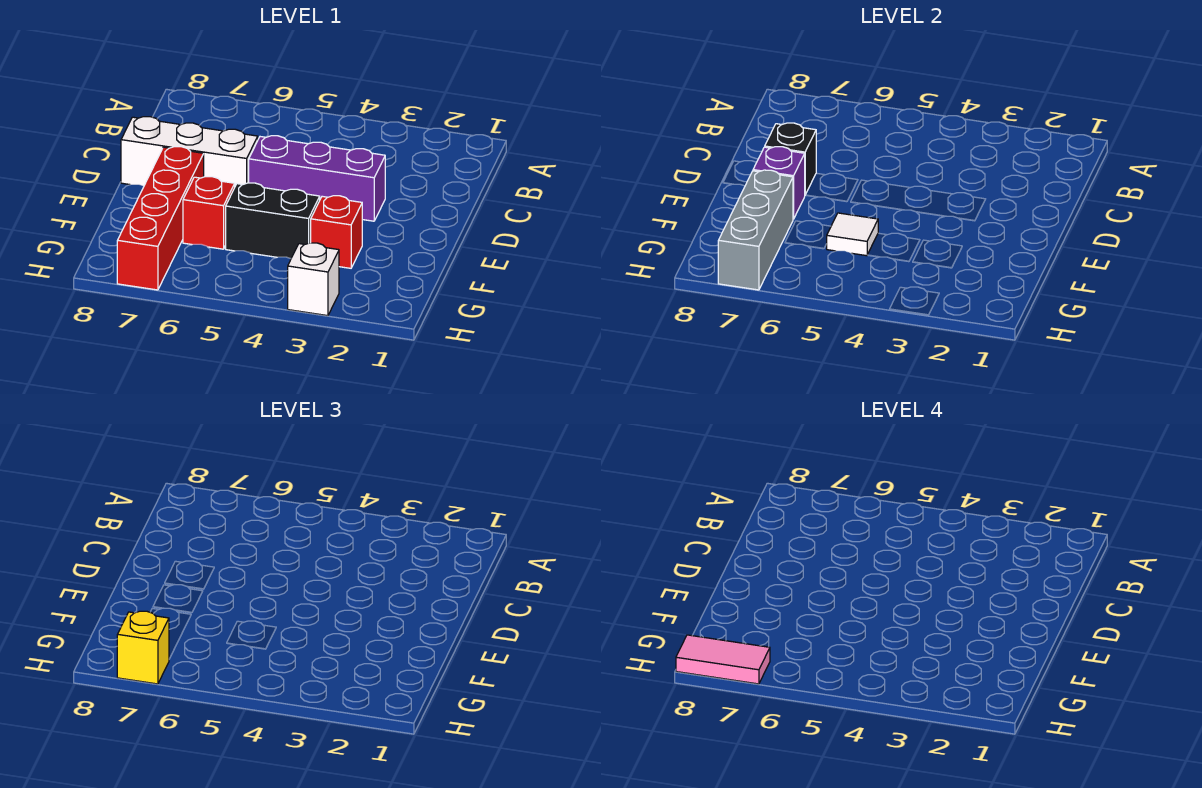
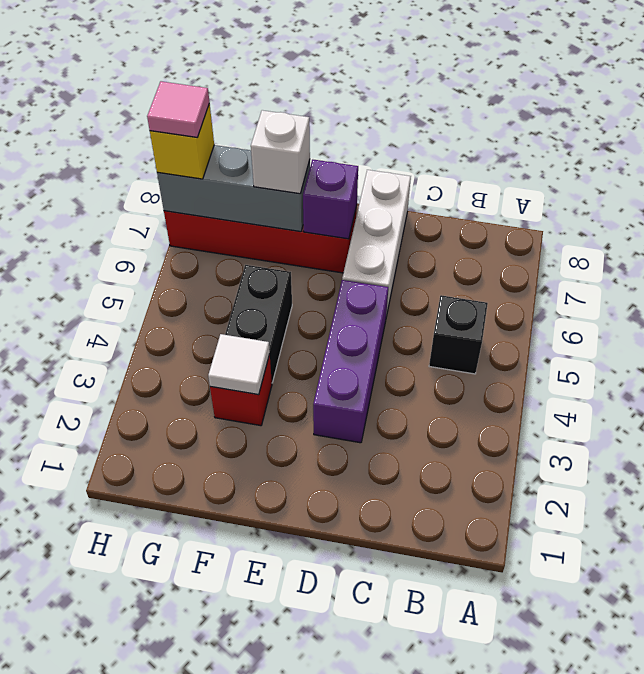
black 1x1 brick [765,123,816,194] -> black 1x1 brick moved to [429,295,488,374]
white 1x1 tile [827,213,878,256] -> white 1x1 tile moved to [208,334,270,395]
red 1x1 brick [183,177,235,249] -> none
white 1x1 brick [288,243,339,316] -> white 1x1 brick moved to [251,110,310,194]
pink 1x2 tile [676,635,770,684] -> pink 1x1 tile [147,81,210,137]

